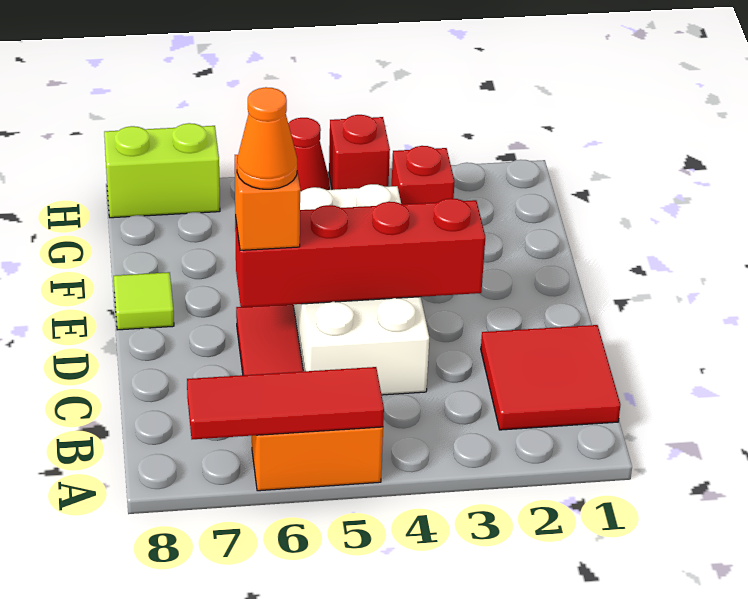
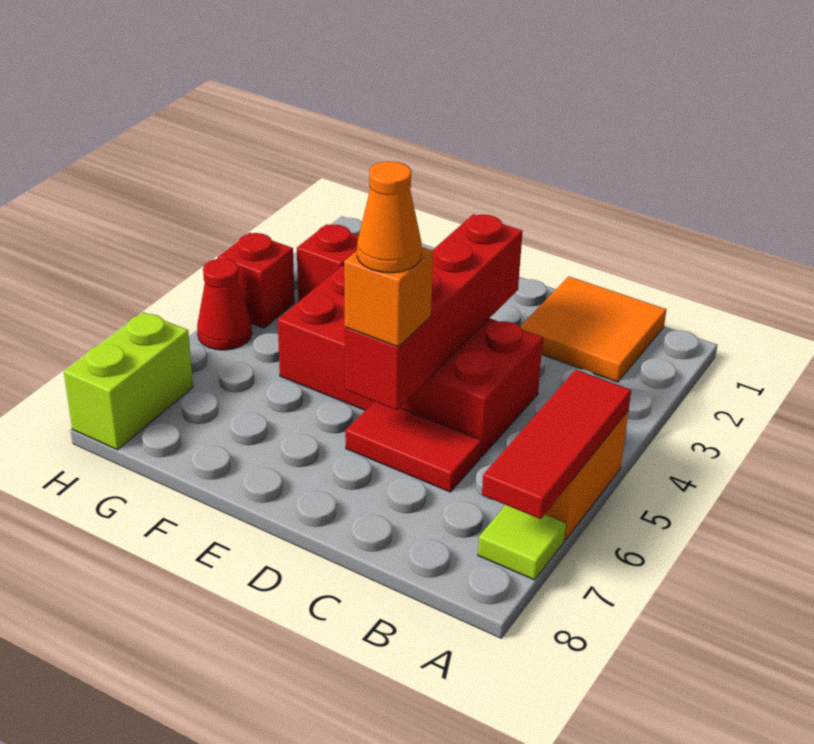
red 2x2 tile [481,325,620,430] -> orange 2x2 tile [520,276,667,382]
white 2x4 brick [293,184,429,395] -> red 2x4 brick [278,266,543,457]
lime 1x1 tile [114,272,174,330] -> lime 1x1 tile moved to [478,505,566,580]

